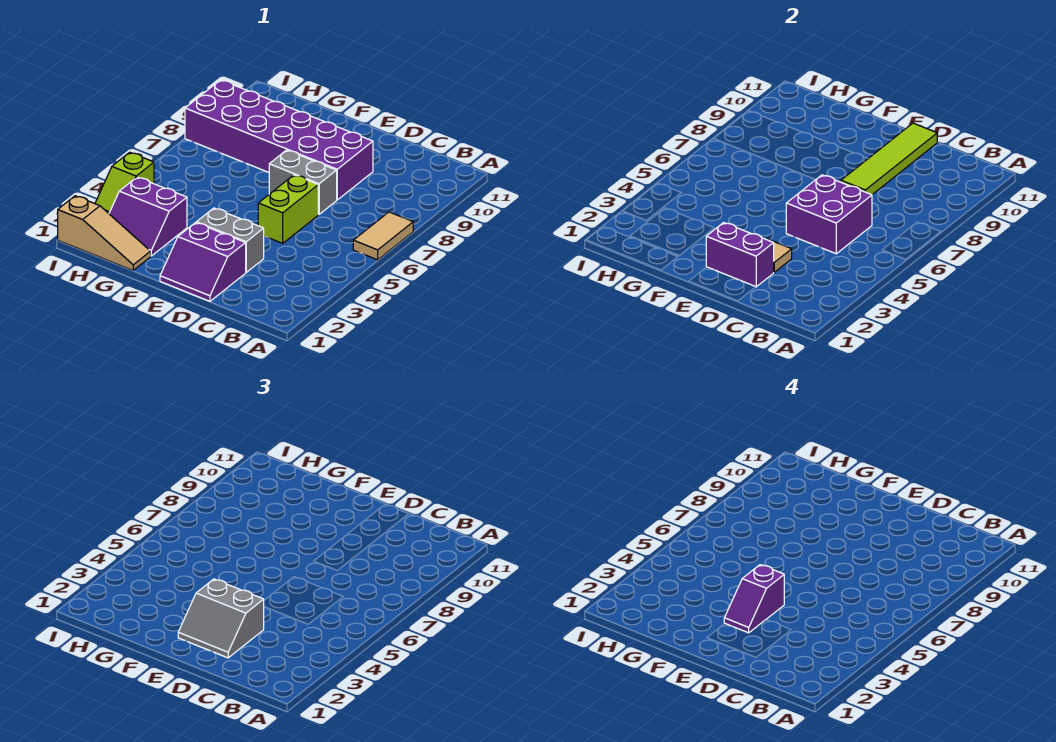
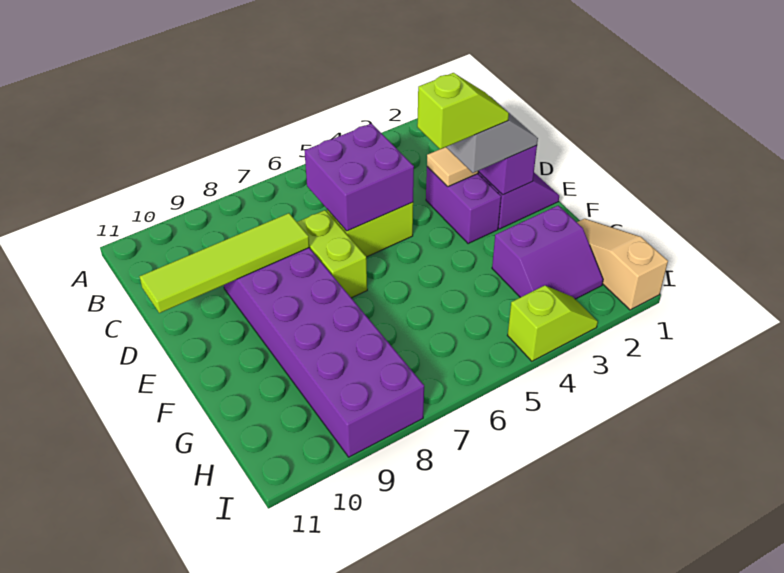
tan 1x2 tile [353,212,413,260] -> none
grey 1x2 brick [196,208,264,272] -> purple 1x2 brick [426,167,501,244]
grey 1x2 brick [269,150,337,214] -> lime 1x2 brick [297,210,367,298]
purple 1x2 slope [724,565,784,633] -> lime 1x2 slope [417,73,509,149]
purple 2x2 slope [109,177,187,256] -> purple 2x2 slope turned to [492,206,603,299]

